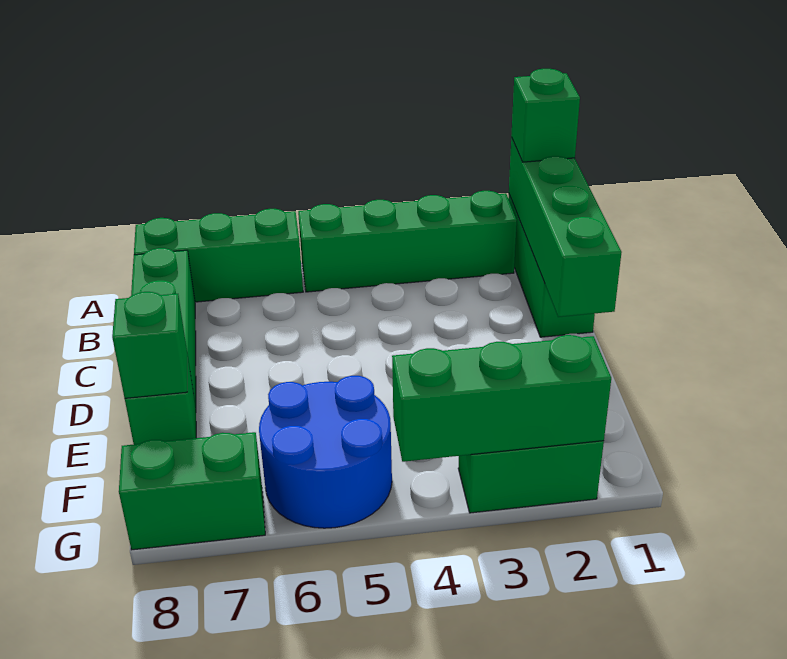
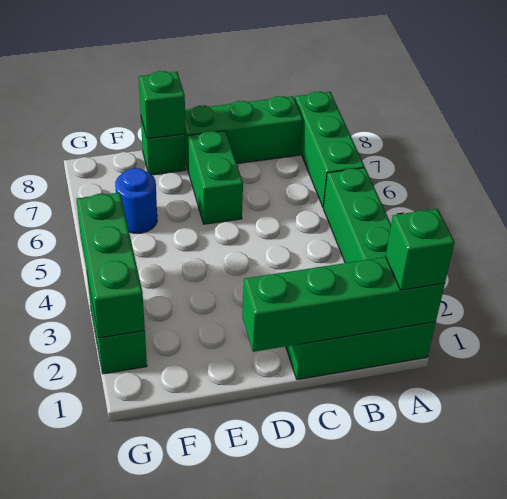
blue 2x2 round brick [259,376,392,528] -> blue 1x1 round brick [115,168,157,233]
green 1x2 brick [119,432,265,550] -> green 1x2 brick moved to [188,131,243,224]

